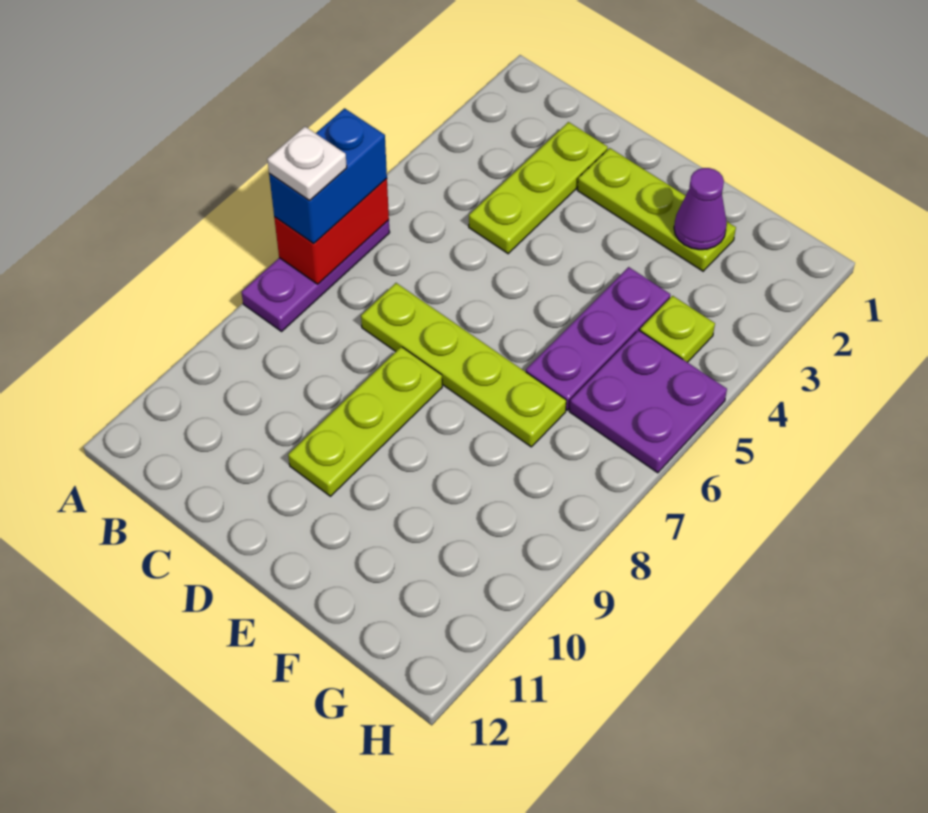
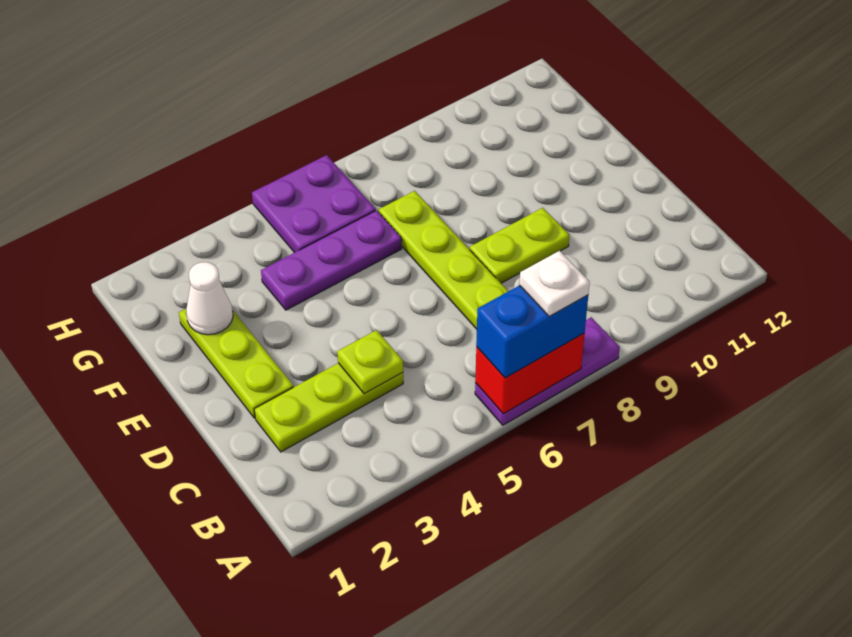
lime 1x3 plate [288,347,442,496] -> lime 1x2 plate [470,208,569,283]
purple 1x1 cone [674,168,727,250] -> white 1x1 cone [186,262,233,335]
lime 1x1 plate [640,296,715,362] -> lime 1x1 plate moved to [337,330,403,394]

